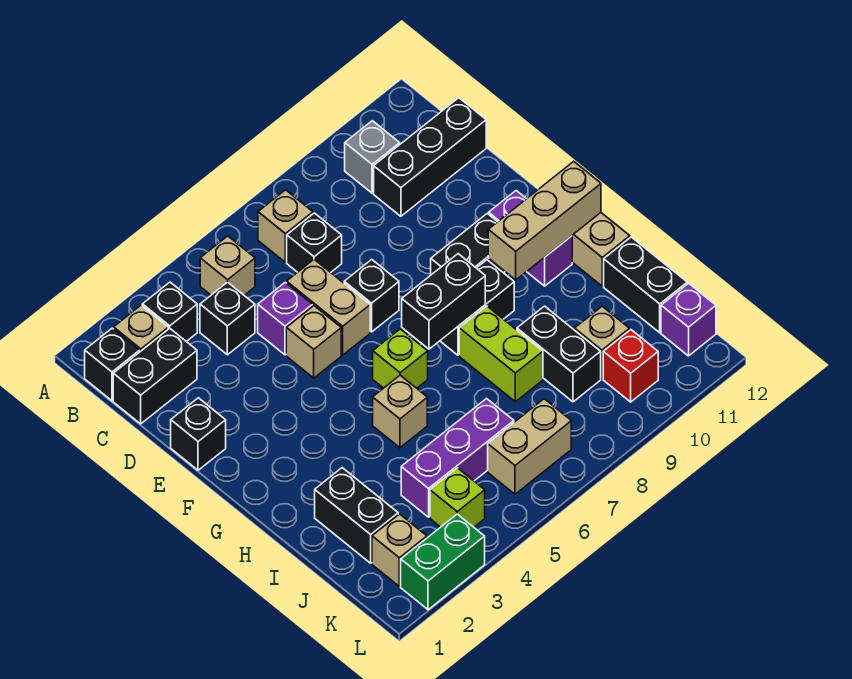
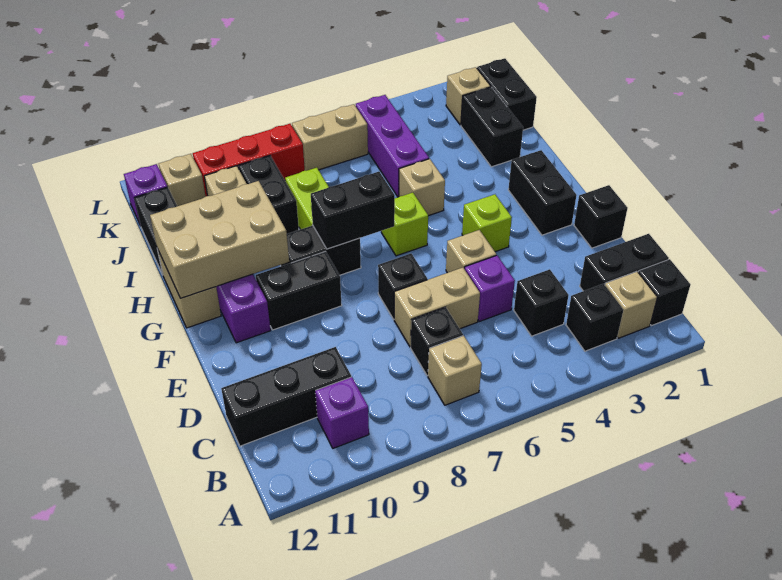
tan 1x1 brick [200,236,255,295] -> tan 1x1 brick moved to [159,154,206,206]
grey 1x1 brick [345,121,400,193] -> purple 1x1 brick [315,377,369,448]
tan 1x2 brick [287,259,370,355] -> tan 1x2 brick turned to [394,268,480,347]
none -> black 1x2 brick [508,150,577,235]
tan 1x3 brick [488,161,601,280] -> tan 2x3 brick [150,181,289,298]
none -> black 1x2 brick [477,58,537,130]
purple 1x3 brick [401,399,514,517] -> purple 1x3 brick turned to [356,95,429,197]
lime 1x1 brick [430,468,485,527] -> lime 1x1 brick moved to [462,194,512,252]
red 1x1 brick [603,330,658,402] -> red 1x3 brick [193,124,305,196]
green 1x2 brick [401,514,485,610] -> none

